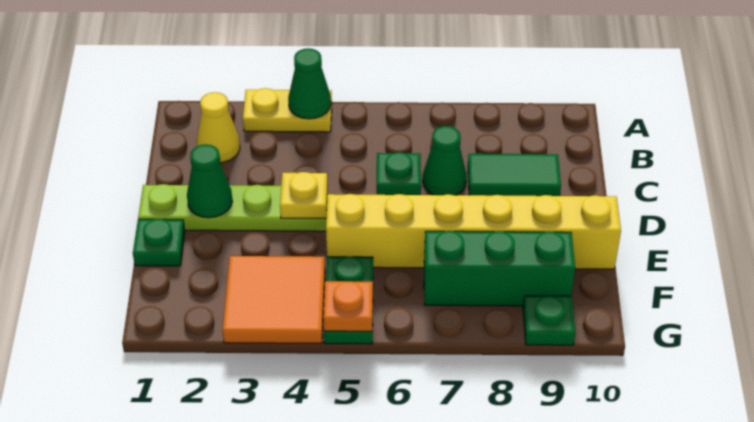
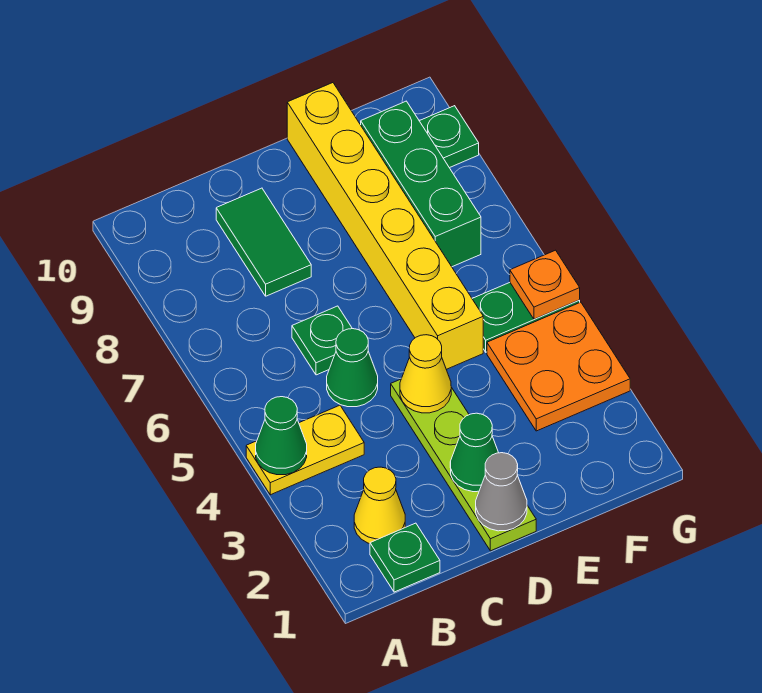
yellow 1x2 plate [243,88,332,132] -> yellow 1x2 plate turned to [246,405,364,495]
green 1x1 cone [423,126,467,195] -> green 1x1 cone moved to [327,329,378,407]
none -> grey 1x1 cone [476,453,527,531]
yellow 1x1 plate [280,172,328,218] -> yellow 1x1 cone [400,335,451,413]
green 1x1 plate [133,219,185,266] -> green 1x1 plate moved to [370,523,440,592]
orange 2x2 tile [223,256,325,343] -> orange 2x2 plate [487,302,630,431]

